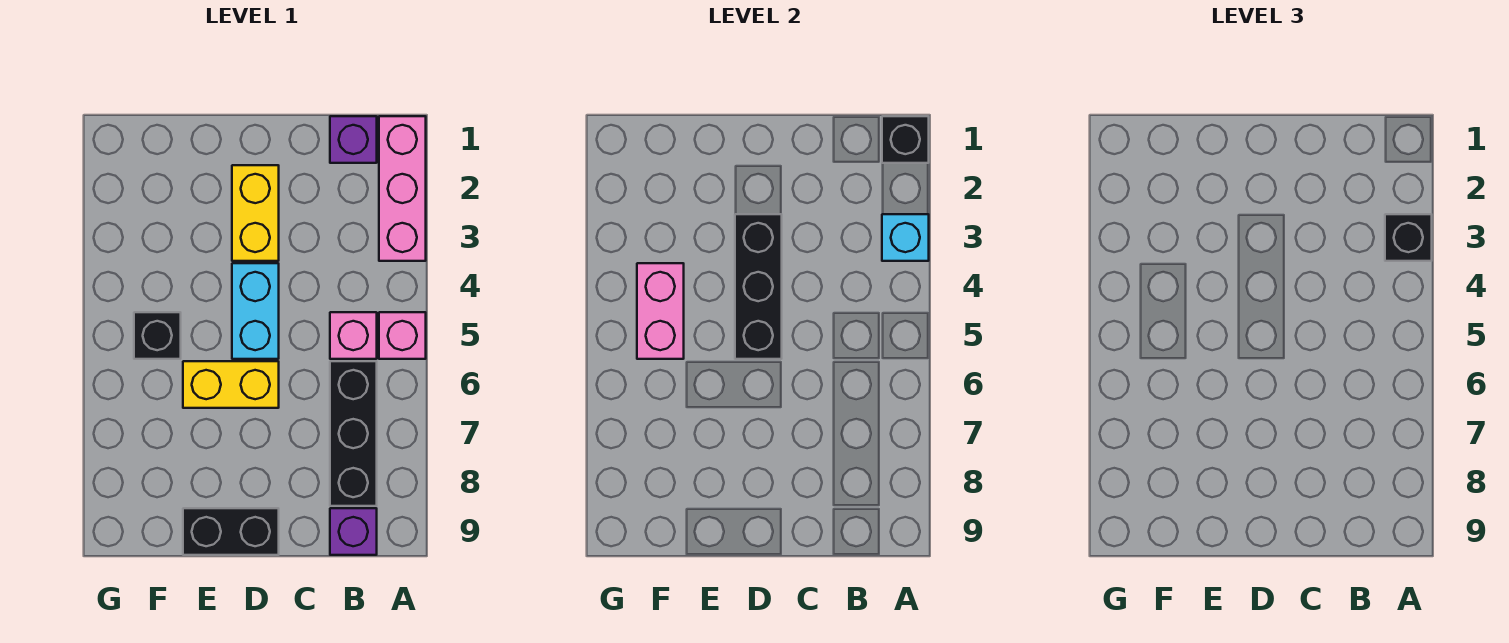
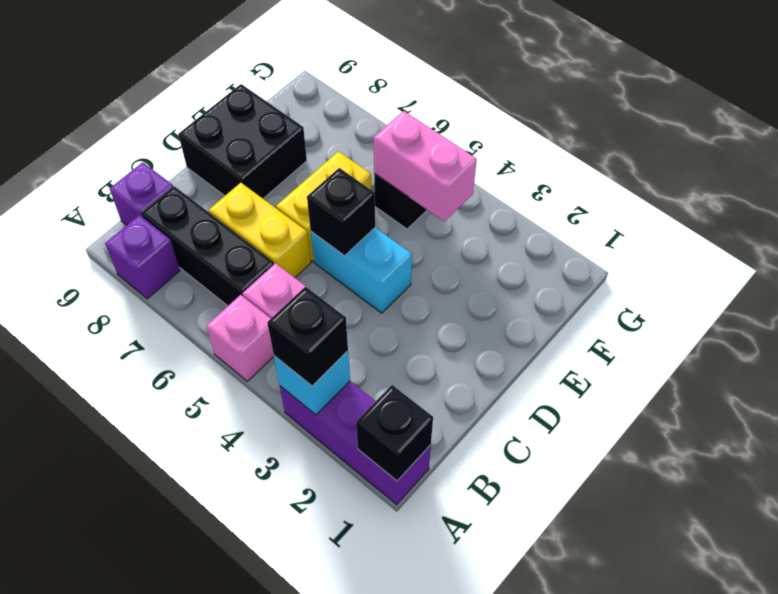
pink 1x3 brick [379,116,426,261] -> purple 1x3 brick [280,381,431,505]
purple 1x1 brick [330,116,377,163] -> purple 1x1 brick moved to [105,215,180,299]
yellow 1x2 brick [232,165,279,261] -> yellow 1x2 brick moved to [209,183,311,278]
black 1x3 brick [735,214,782,359] -> black 1x1 brick [307,168,375,256]
black 1x2 brick [183,508,279,555] -> black 2x2 brick [178,84,307,198]

